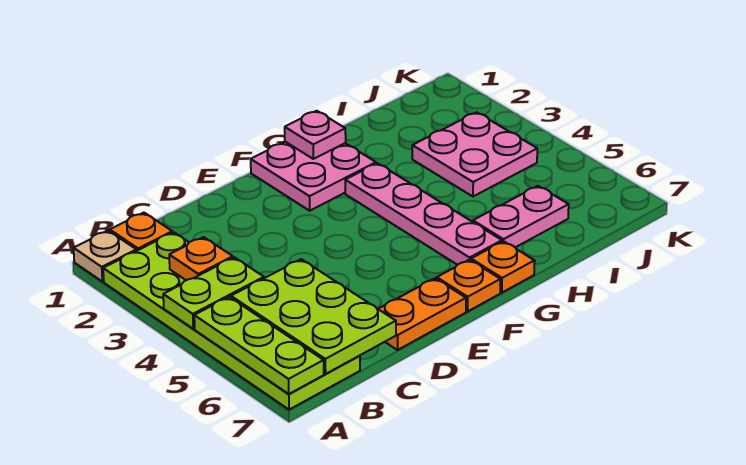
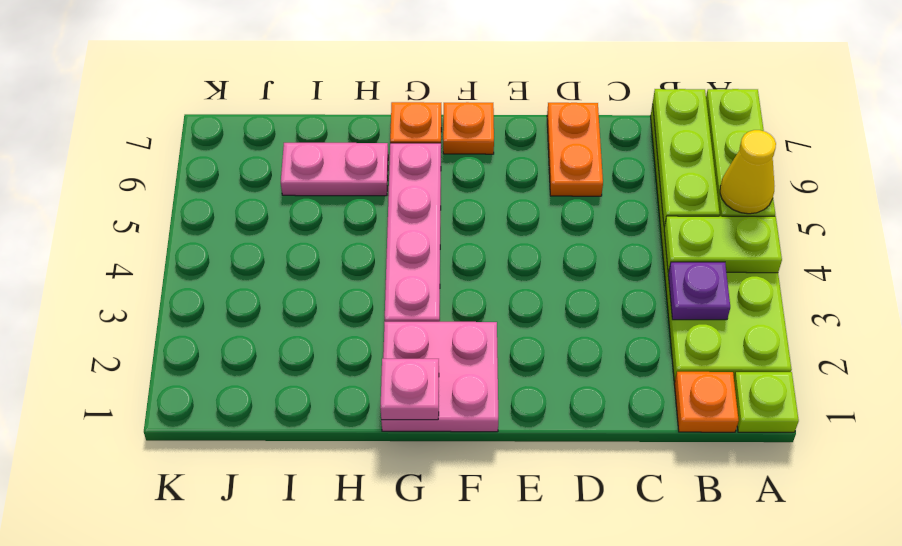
tan 1x1 plate [74,231,136,282] -> lime 1x1 plate [734,372,799,432]
none -> yellow 1x1 cone [720,130,776,214]
orange 1x1 plate [169,237,233,280] -> purple 1x1 plate [668,262,730,320]
lime 2x3 plate [231,259,396,374] -> lime 1x3 plate [653,89,720,227]
orange 1x2 plate [379,278,466,350] -> orange 1x2 plate turned to [547,103,603,196]
pink 2x2 plate [412,112,537,196] -> none

